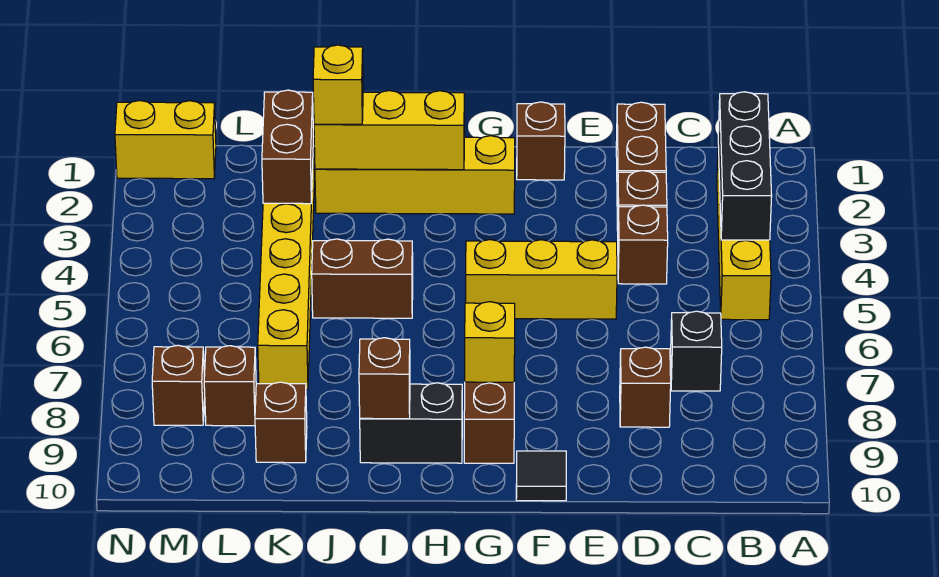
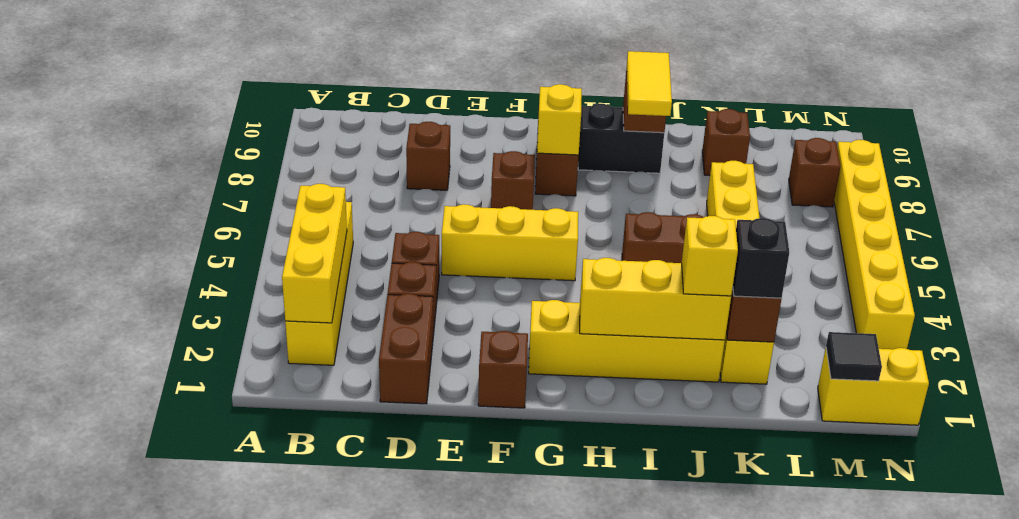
black 1x3 brick [718,92,772,240] -> yellow 1x3 brick [282,184,347,323]
black 1x1 brick [670,311,722,391] -> black 1x1 brick moved to [733,218,789,298]
black 1x1 tile [516,451,566,501] -> black 1x1 tile moved to [826,332,882,381]
none -> yellow 1x2 tile [627,51,672,116]
brown 1x1 brick [204,346,256,426] -> brown 1x1 brick moved to [491,151,535,210]
none -> yellow 1x6 brick [834,140,915,349]

